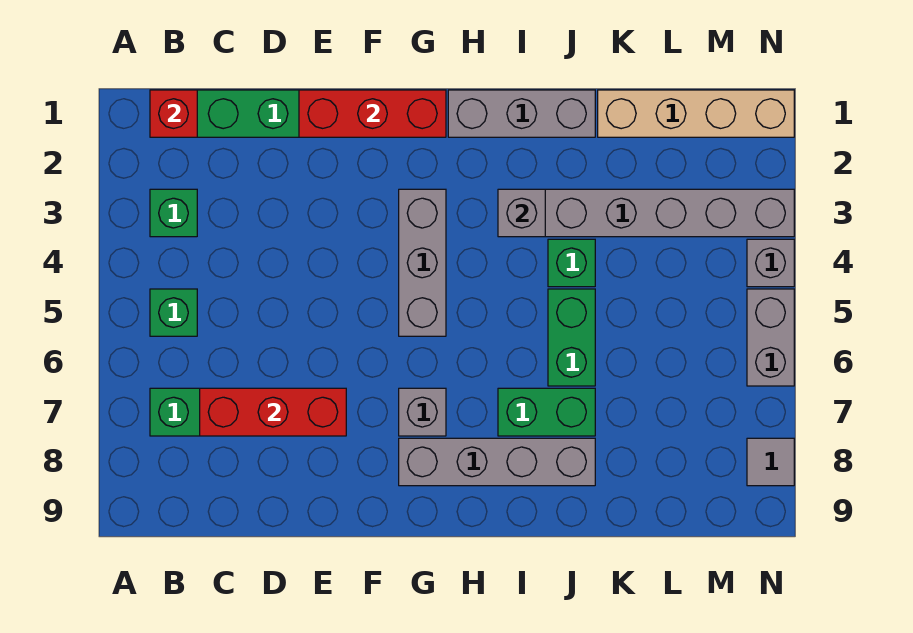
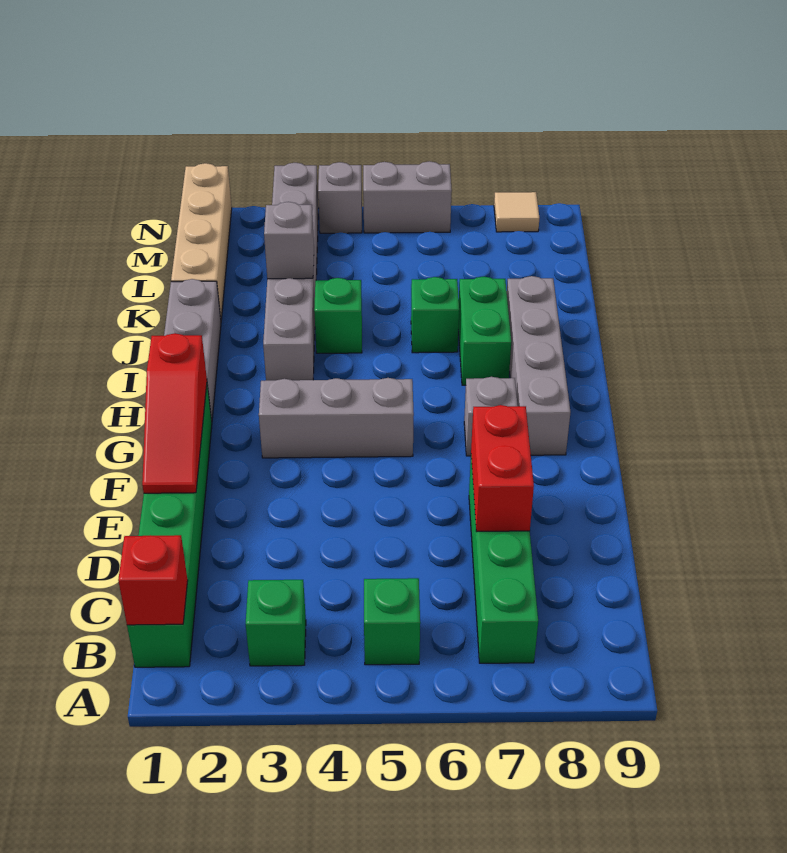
red 1x3 brick [200,388,346,436] -> red 1x2 brick [471,405,534,532]
red 1x3 brick [299,90,446,137] -> red 1x3 slope [142,333,207,493]
grey 1x1 brick [498,189,545,237] -> grey 1x1 brick moved to [264,202,314,279]
green 1x2 brick [548,289,595,386] -> green 1x1 brick [411,277,459,353]
grey 1x1 tile [747,438,794,486] -> tan 1x1 tile [494,192,539,232]

